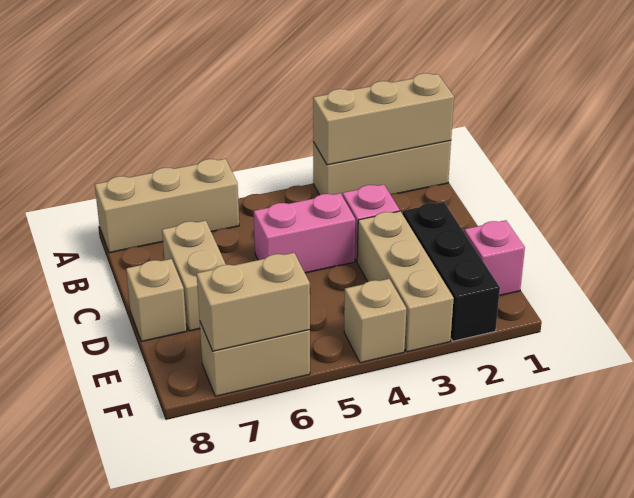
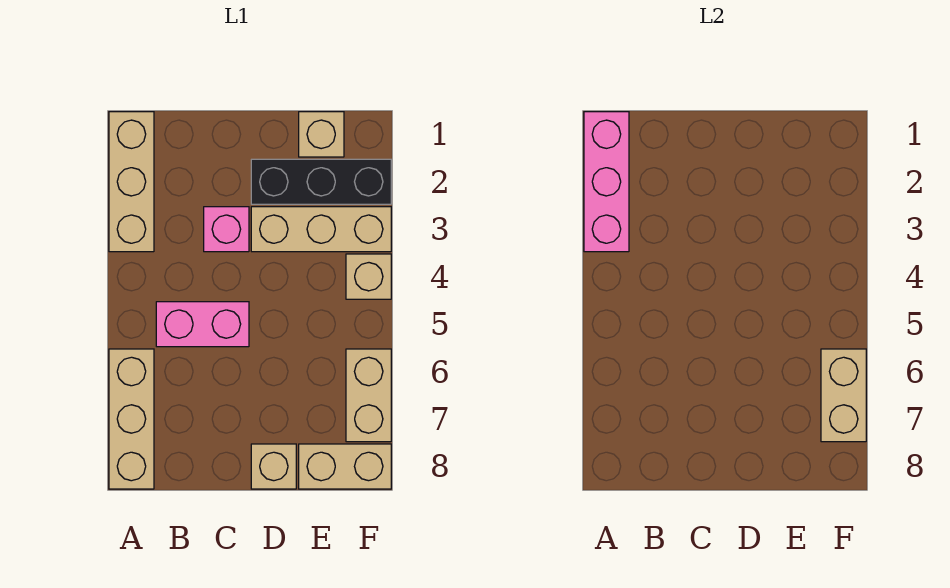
tan 1x3 brick [313,73,454,165] -> pink 1x3 brick [584,112,629,252]
pink 1x2 brick [254,193,355,273] -> pink 1x2 brick turned to [156,302,249,347]
tan 1x2 brick [162,221,226,331] -> tan 1x2 brick moved to [299,444,391,489]
pink 1x1 brick [464,220,525,296] -> tan 1x1 brick [299,112,344,157]

